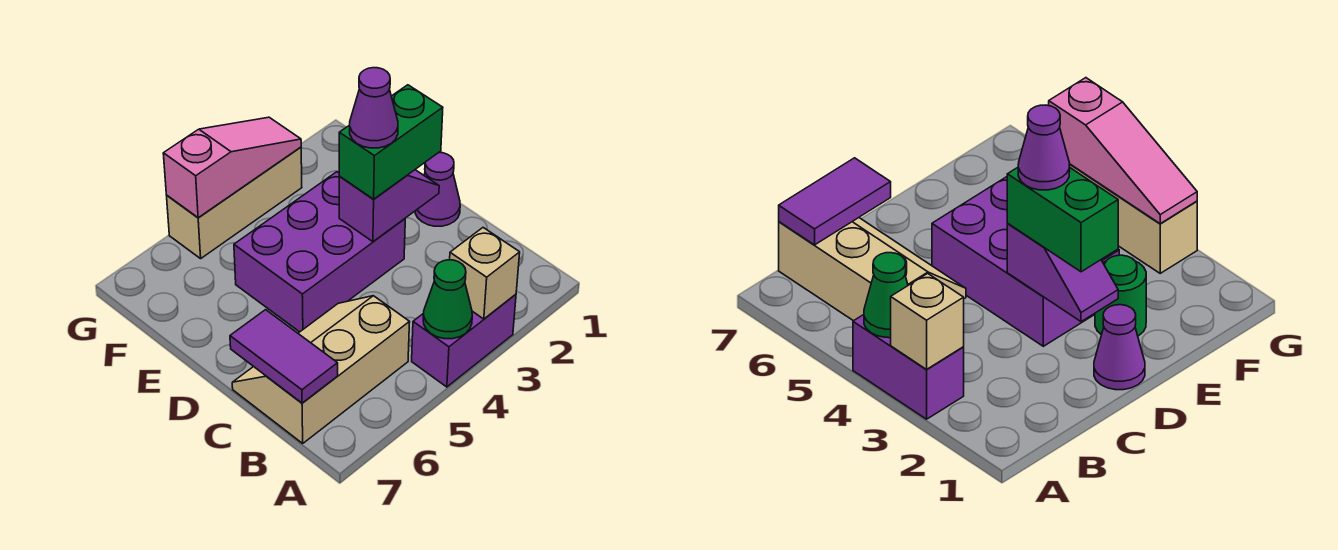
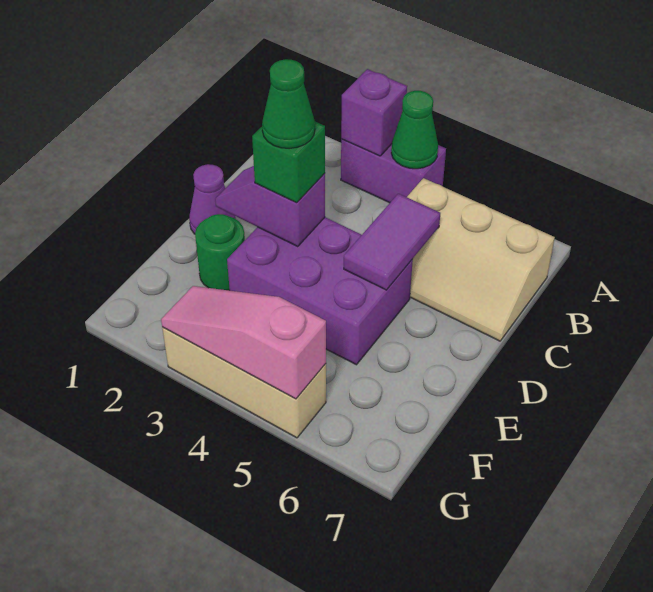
tan 1x1 brick [450,228,520,319] -> purple 1x1 brick [341,69,407,156]
purple 1x2 tile [230,310,338,403] -> purple 1x2 tile moved to [344,194,440,290]
green 1x2 brick [339,85,443,199] -> green 1x1 brick [252,122,325,203]
purple 1x1 cone [350,68,398,148] -> green 1x1 cone [262,59,315,149]

